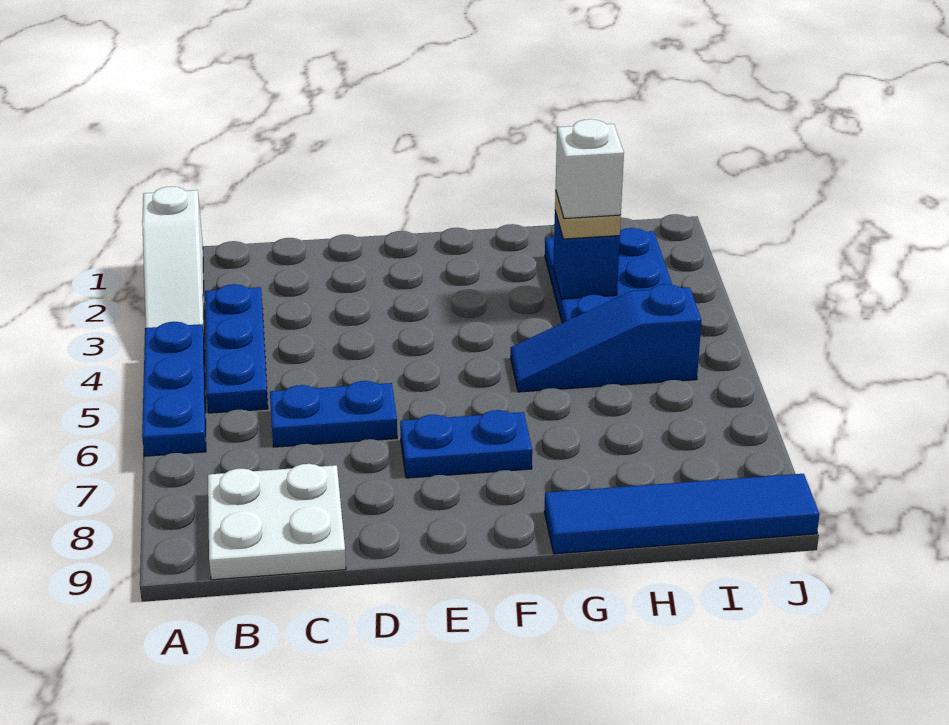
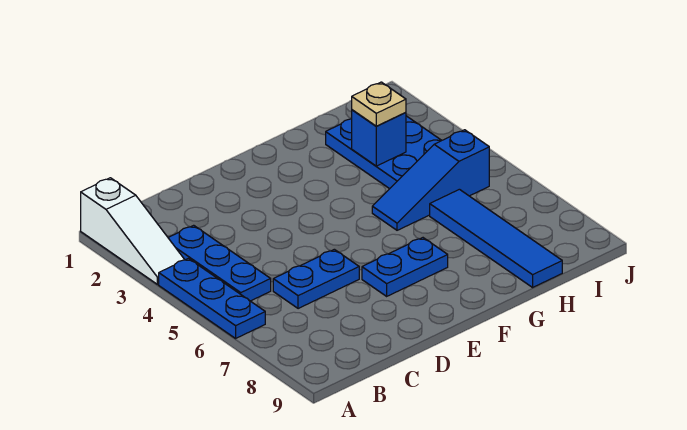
white 2x2 plate [208,464,346,580] -> none
blue 1x4 tile [544,474,819,554] -> blue 1x4 tile turned to [430,189,562,287]
white 1x1 brick [556,119,624,219] -> none

